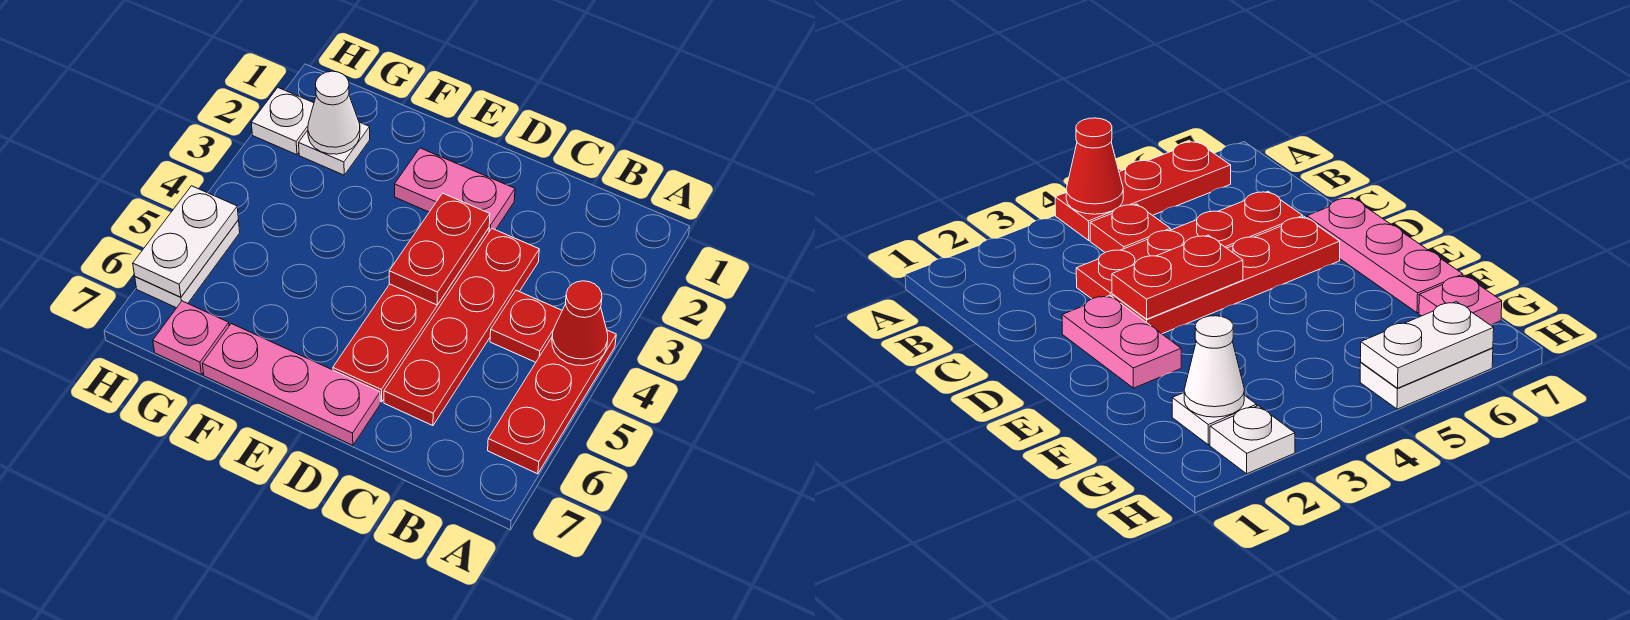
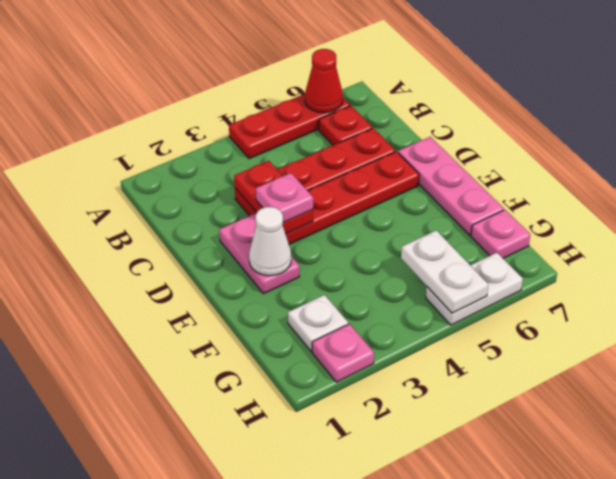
red 1x1 cone [552,281,608,366] -> red 1x1 cone moved to [305,49,343,113]
red 1x1 plate [490,290,562,362] -> red 1x1 plate moved to [319,106,372,145]
red 1x2 plate [389,193,490,305] -> red 1x2 plate turned to [234,161,313,234]
none -> pink 1x1 plate [256,173,313,223]
white 1x1 cone [308,71,360,154] -> white 1x1 cone moved to [249,207,291,276]
white 1x1 plate [251,88,314,155] -> pink 1x1 plate [312,324,374,382]
white 1x2 plate [133,186,238,297] -> white 1x2 plate turned to [401,230,488,313]

